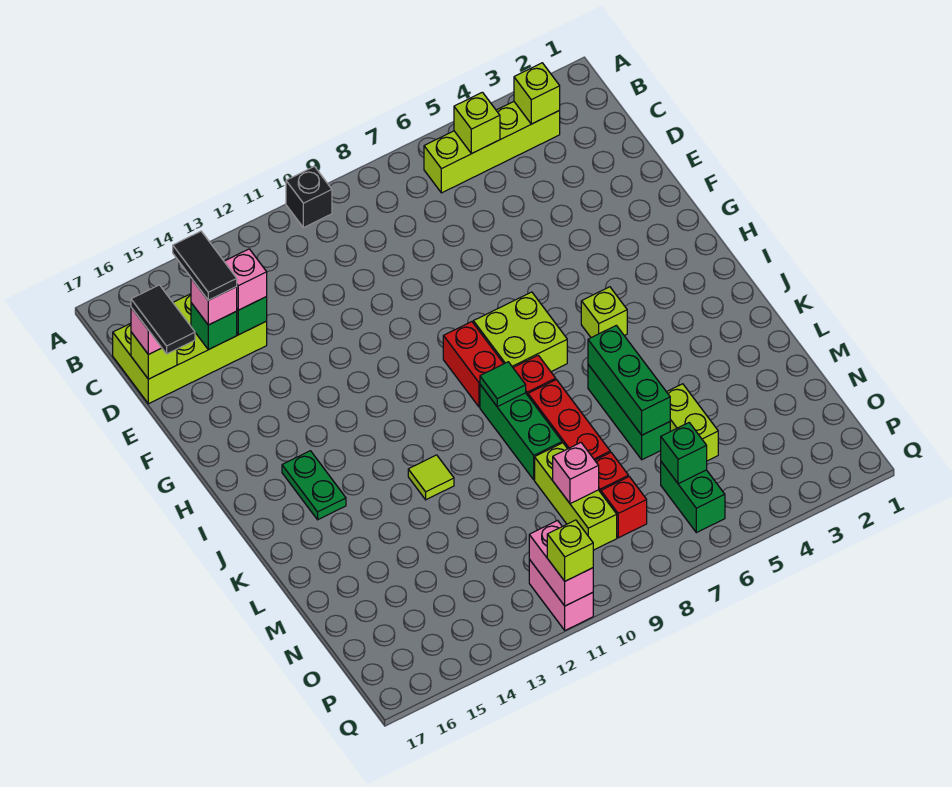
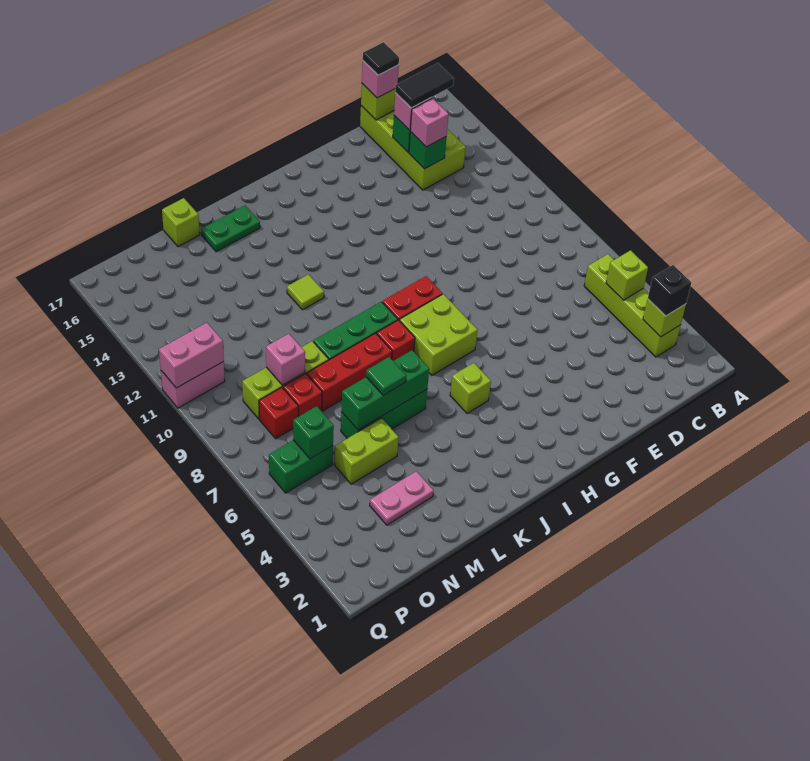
black 1x1 brick [286,167,332,228] -> black 1x1 brick moved to [648,265,691,316]
black 1x2 tile [131,285,195,354] -> black 1x1 tile [363,42,399,75]
green 1x2 plate [282,451,346,520] -> green 1x2 plate moved to [201,206,260,252]
green 1x1 tile [480,362,526,407] -> green 1x1 tile moved to [366,357,406,395]
none -> pink 1x2 plate [370,471,434,525]
lime 1x1 brick [547,520,593,581] -> lime 1x1 brick moved to [162,198,200,247]

